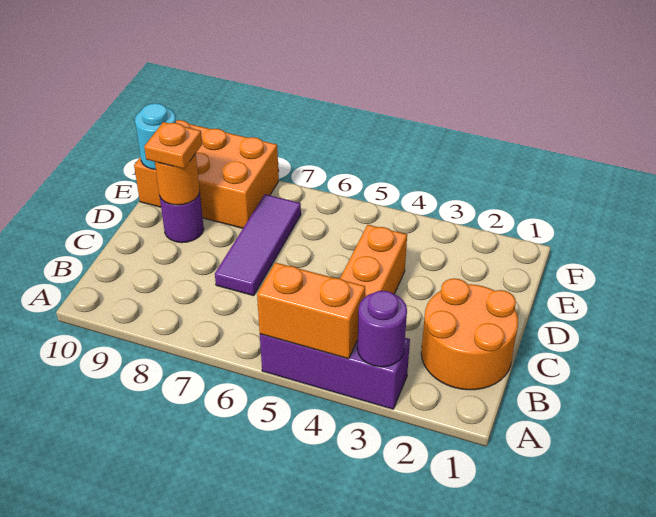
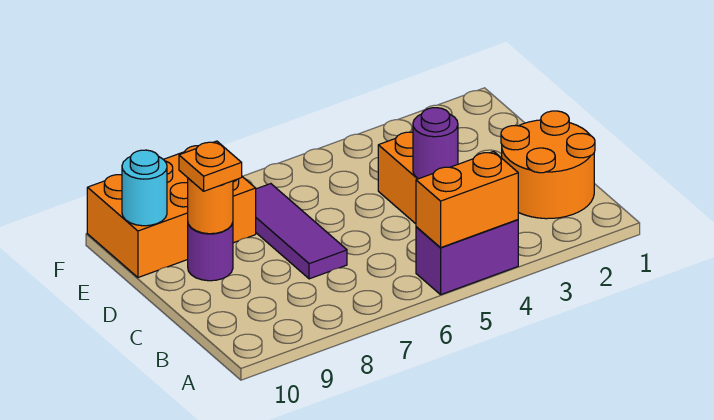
purple 1x3 brick [260,334,410,409] -> purple 1x2 brick [416,220,518,295]
purple 1x1 round brick [357,291,407,367] -> purple 1x1 round brick moved to [413,108,458,179]

